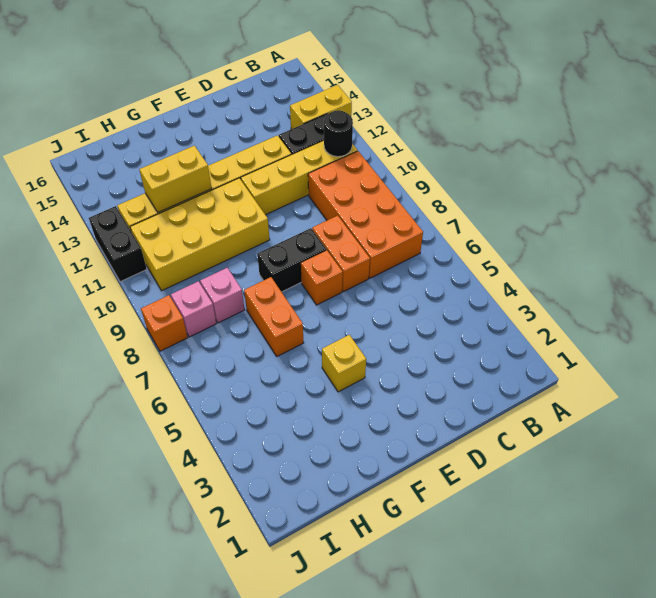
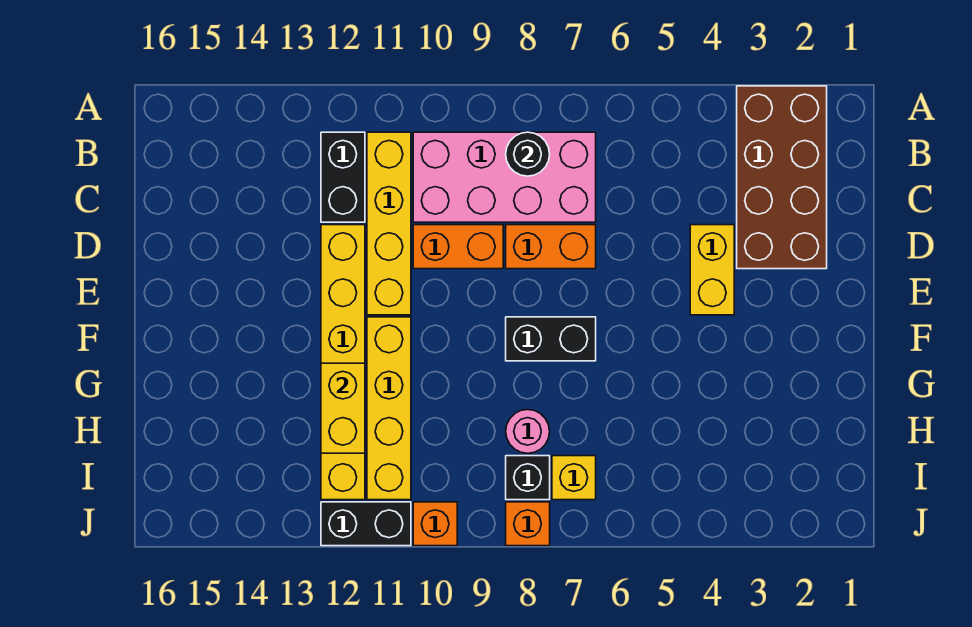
none -> brown 2x4 brick [737,86,827,269]
yellow 1x2 brick [290,85,352,129] -> yellow 1x2 brick moved to [690,225,734,315]
orange 2x4 brick [308,151,423,278] -> pink 2x4 brick [413,132,596,222]
black 1x1 round brick [324,110,353,157] -> black 1x1 round brick moved to [506,132,550,176]
orange 1x1 brick [301,250,343,305] -> orange 1x1 brick moved to [413,502,457,546]
black 1x2 brick [257,228,326,292] -> black 1x2 brick turned to [506,317,596,361]
yellow 1x1 brick [322,335,366,392] -> yellow 1x1 brick moved to [552,456,596,500]
yellow 2x4 brick [130,178,270,291] -> yellow 1x4 brick [367,317,411,500]
orange 1x2 brick [244,277,304,356] -> orange 1x2 brick moved to [413,225,503,269]
pink 1x1 brick [200,268,245,323] -> pink 1x1 round brick [506,409,550,453]
pink 1x1 brick [171,281,216,337] -> black 1x1 brick [506,456,550,500]

